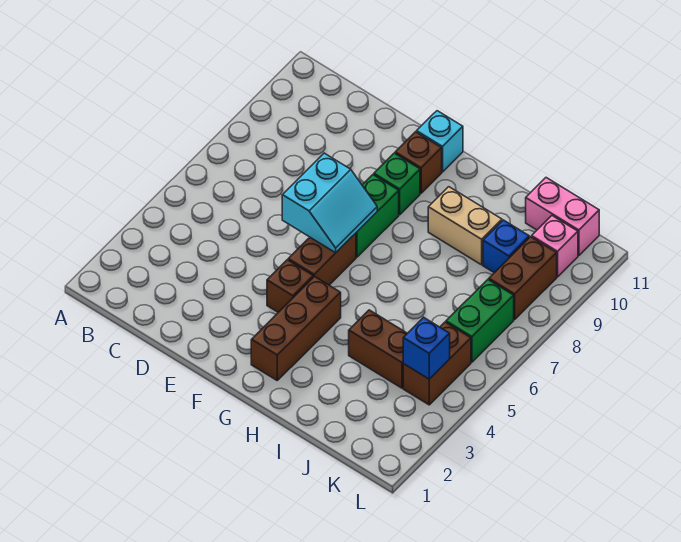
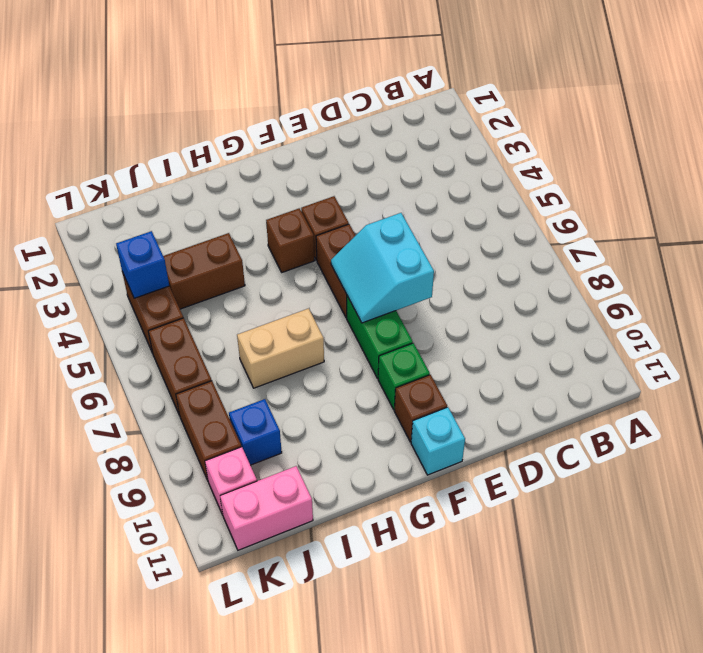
brown 1x3 brick [251,276,341,380] -> brown 1x1 brick [266,208,315,272]
tan 1x2 brick [428,187,502,265] -> tan 1x2 brick moved to [237,308,324,388]
green 1x2 brick [446,280,514,362] -> brown 1x2 brick [148,318,212,416]

